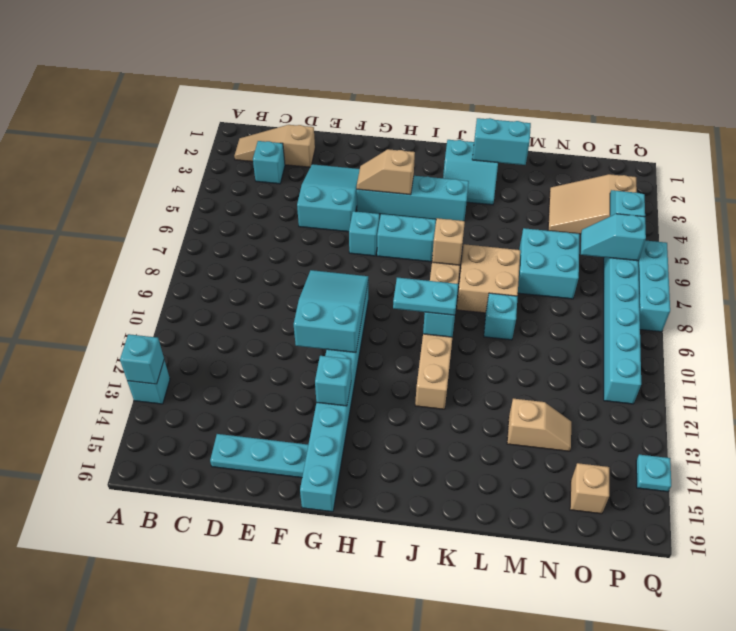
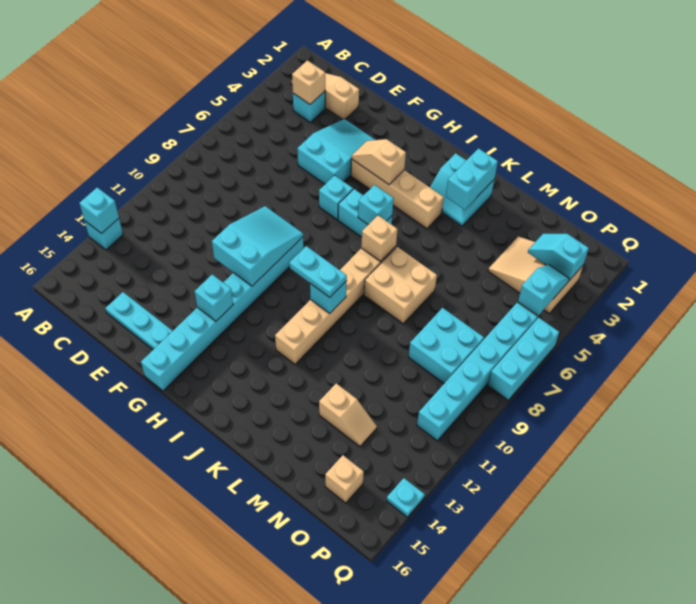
none -> tan 1x1 brick [292,61,325,104]
cyan 1x4 brick [357,176,469,221] -> tan 1x4 brick [351,159,444,229]
cyan 1x2 brick [472,118,531,165] -> cyan 1x2 brick turned to [446,148,498,210]
cyan 1x1 brick [484,293,518,340] -> cyan 1x1 brick moved to [358,185,394,225]
cyan 2x2 brick [518,228,580,299] -> cyan 2x2 brick moved to [408,308,484,383]
cyan 1x2 slope [581,214,646,261] -> cyan 1x2 slope moved to [528,234,589,280]

